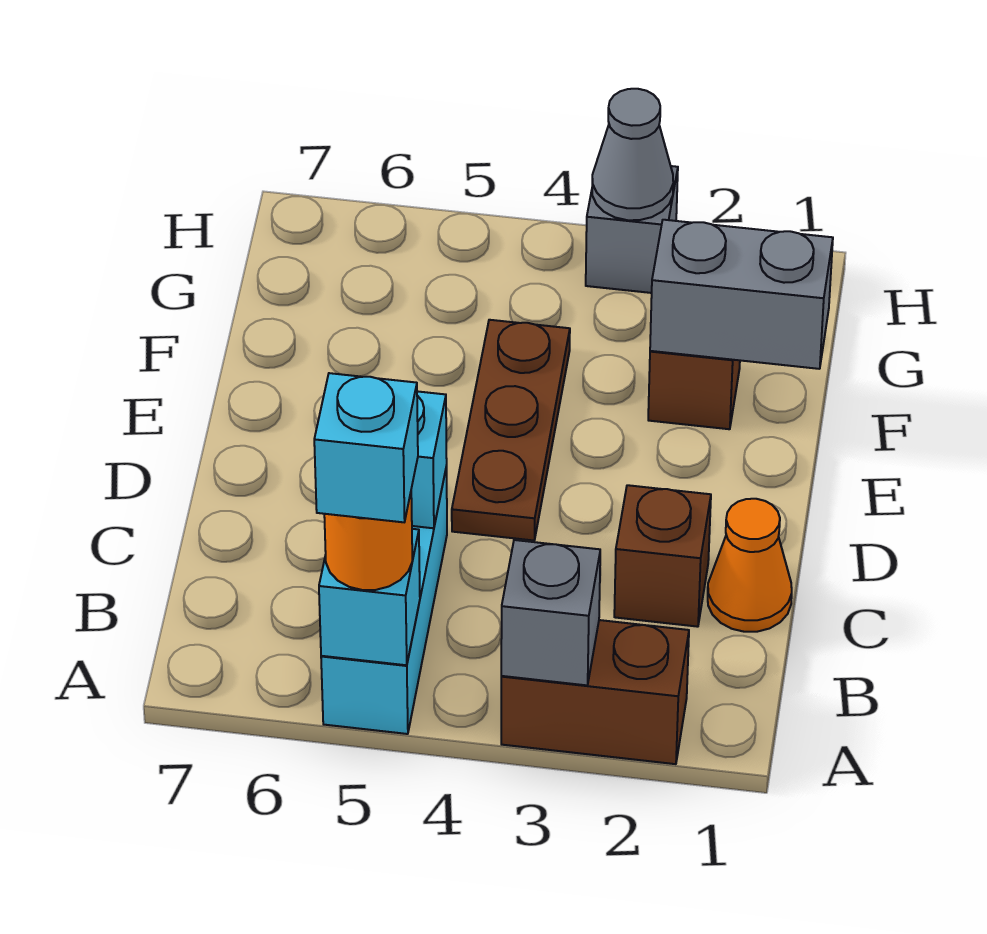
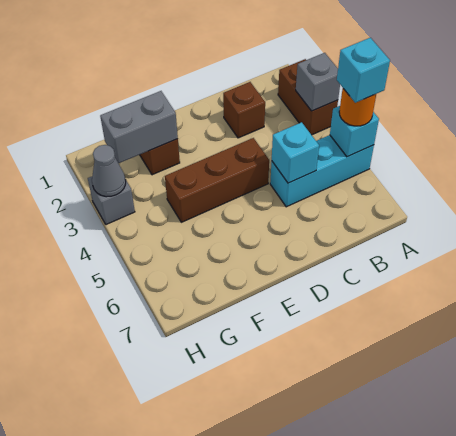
orange 1x1 cone [708,499,792,632] -> none
brown 1x3 plate [452,320,570,540] -> brown 1x3 brick [165,138,269,222]
grey 1x2 brick [650,220,833,369] -> grey 1x2 brick turned to [100,91,178,163]

